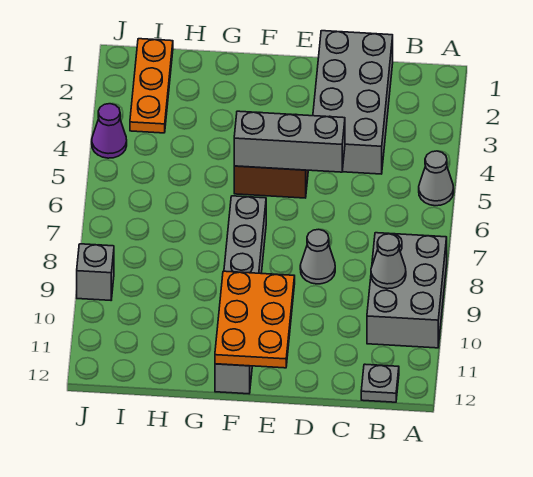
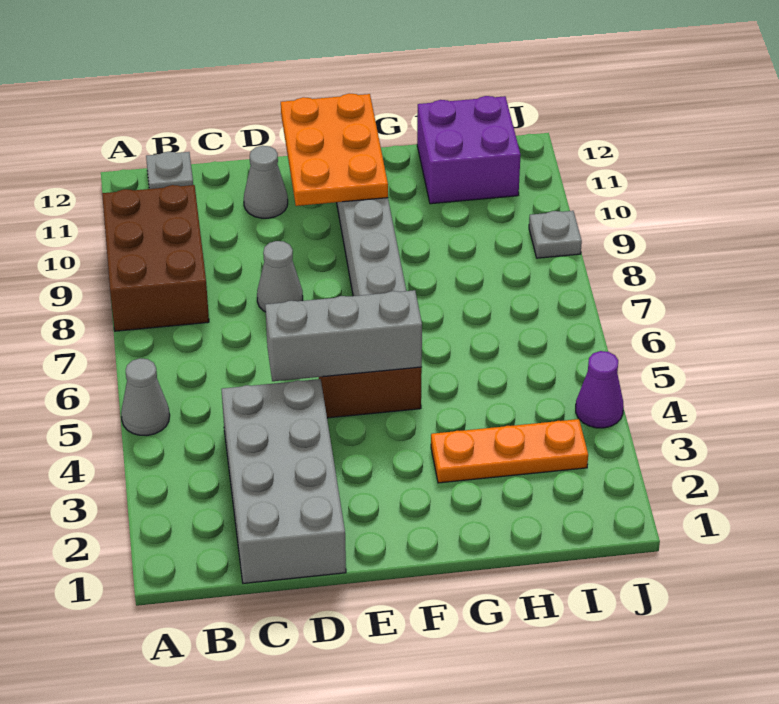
grey 2x3 brick [367,233,447,348] -> brown 2x3 brick [102,185,209,331]
grey 1x1 cone [371,234,406,289] -> grey 1x1 cone moved to [244,146,288,218]
none -> purple 2x2 brick [417,96,521,204]
orange 1x3 plate [130,39,173,133] -> orange 1x3 plate turned to [431,419,588,483]
grey 1x1 brick [77,244,114,300] -> grey 1x1 plate [529,211,582,258]

